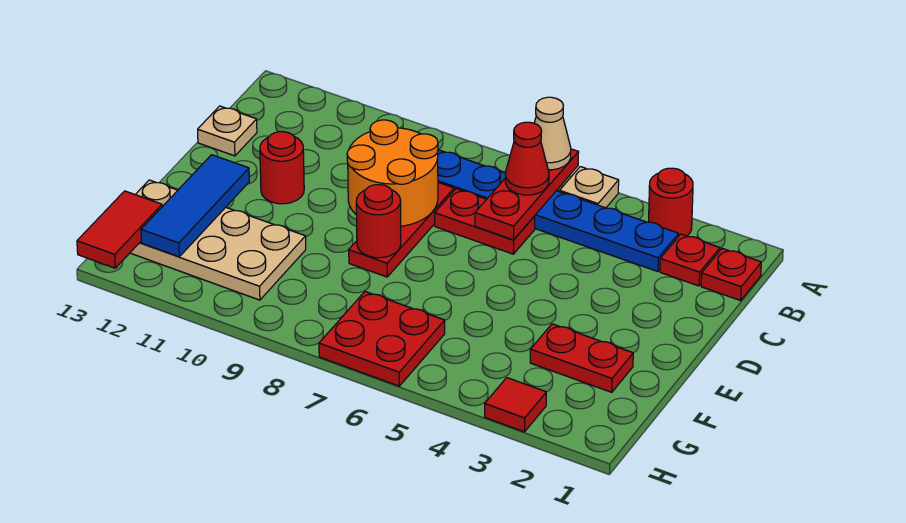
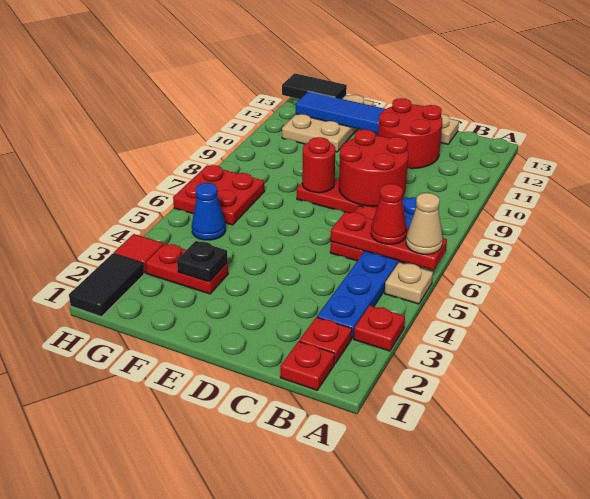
red 1x1 round brick [649,168,693,236] -> red 1x1 plate [354,305,405,351]
orange 2x2 round brick [347,120,438,226] -> red 2x2 round brick [339,129,408,206]
red 1x1 round brick [260,132,304,204] -> red 2x2 round brick [378,98,442,169]
red 1x2 plate [530,324,633,392] -> red 1x2 plate turned to [145,243,228,294]
none -> black 1x1 plate [177,241,228,282]
tan 2x4 plate [130,180,306,300] -> tan 2x3 plate [282,95,374,152]
none -> blue 1x1 cone [192,183,226,240]
red 1x2 tile [77,191,162,268] -> black 1x2 tile [282,73,347,99]
none -> black 1x2 tile [69,253,144,317]

